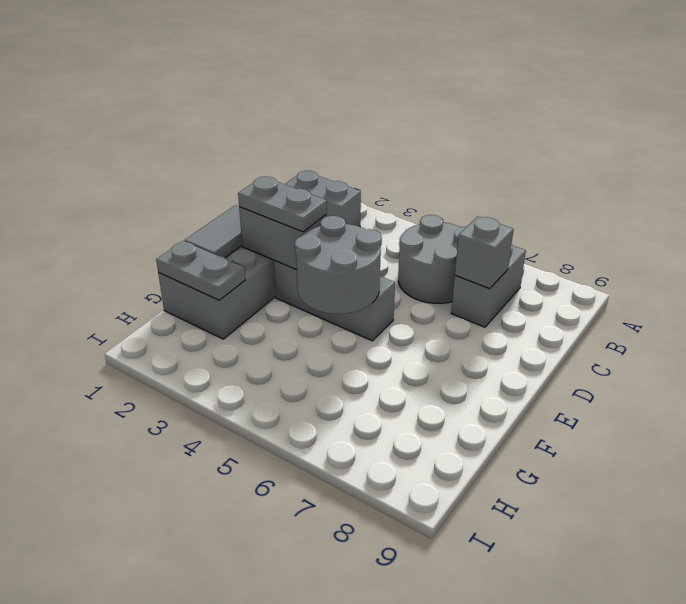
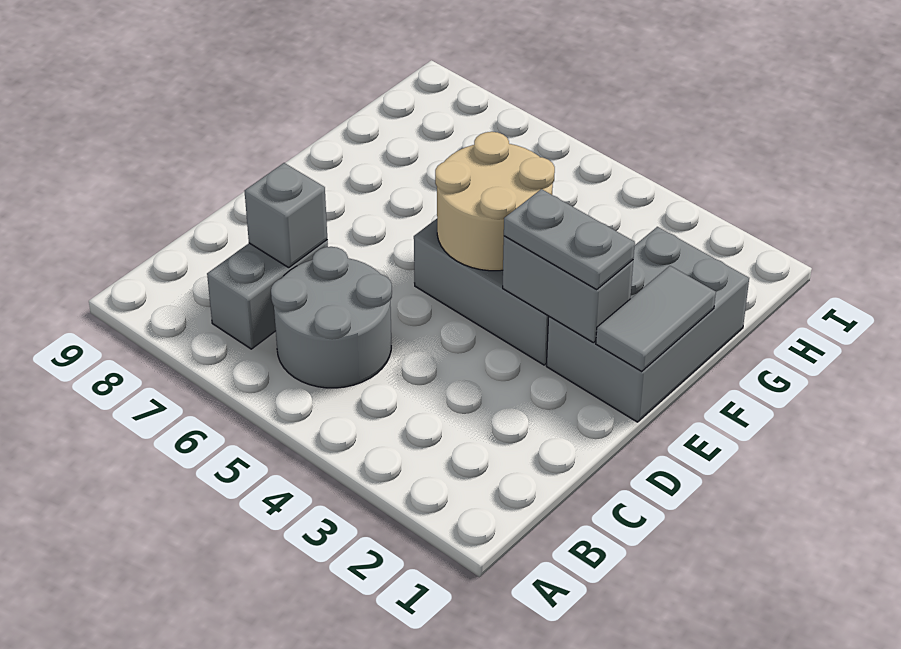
grey 1x2 brick [285,171,361,227] -> none
grey 2x2 round brick [295,216,382,314] -> tan 2x2 round brick [435,132,555,271]
grey 1x2 plate [156,241,245,300] -> none

